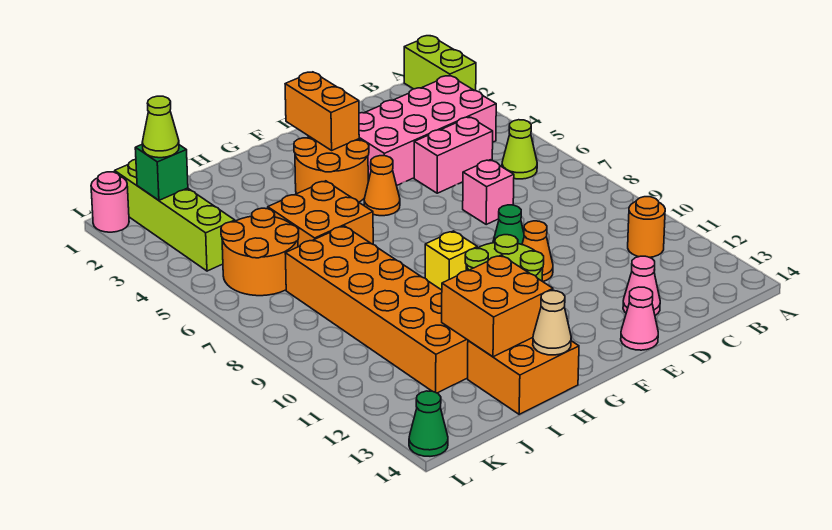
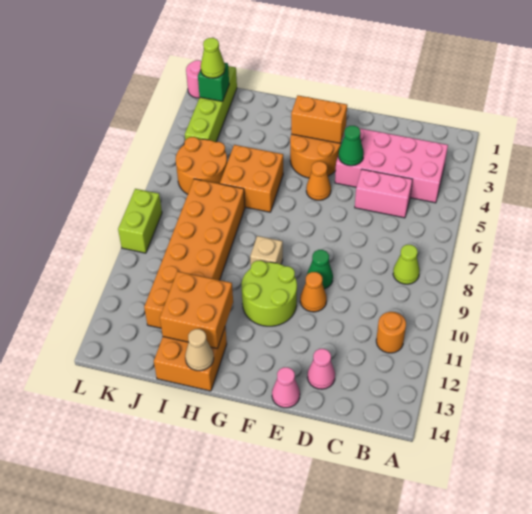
lime 1x2 brick [404,36,476,91] -> lime 1x2 brick moved to [118,189,162,253]
lime 1x1 cone [502,120,537,179] -> lime 1x1 cone moved to [393,245,420,284]
pink 1x1 brick [463,160,514,224] -> none
orange 1x2 brick [285,72,359,150] -> orange 1x2 brick turned to [291,96,347,143]
yellow 1x1 brick [425,231,477,290] -> tan 1x1 brick [250,236,283,265]
green 1x1 cone [409,391,448,456] -> green 1x1 cone moved to [339,126,364,166]

